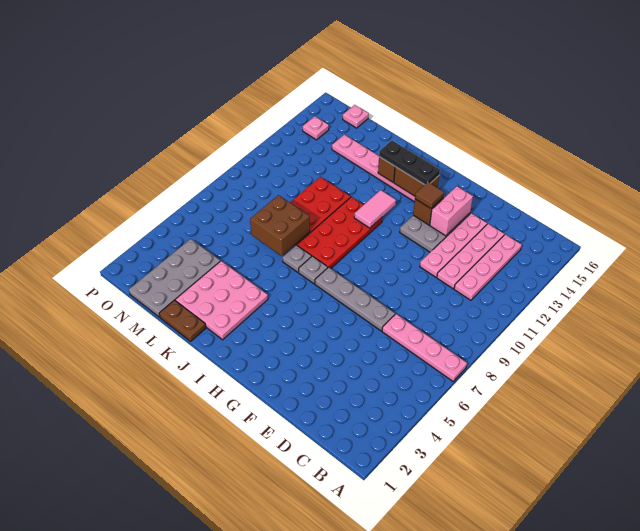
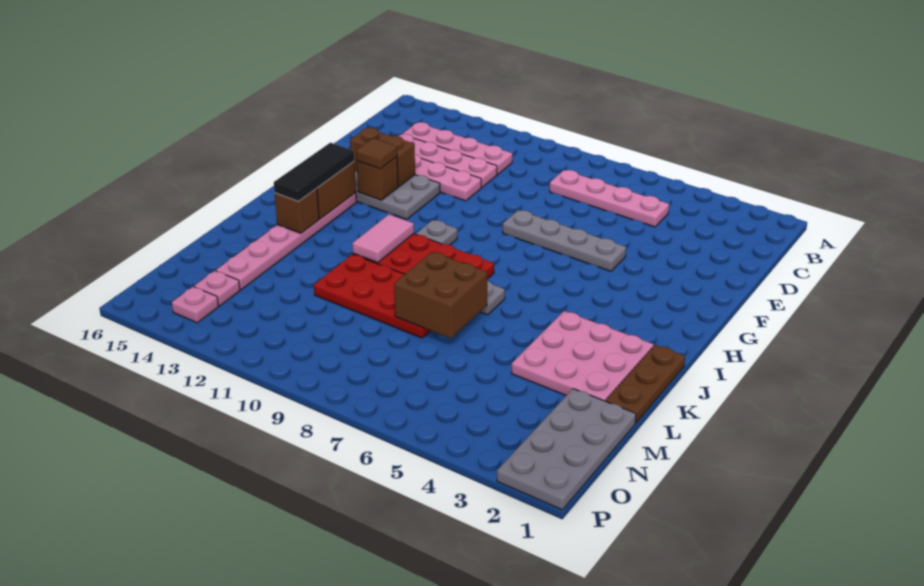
pink 1x4 plate [382,314,467,381] -> pink 1x4 plate turned to [550,170,669,227]
grey 1x4 plate [315,267,395,331] -> grey 1x4 plate turned to [503,210,626,271]
pink 1x2 brick [430,186,473,236] -> brown 1x2 brick [350,128,415,187]
black 1x3 plate [379,140,440,185] -> black 1x3 tile [274,143,354,201]
grey 1x1 plate [299,256,328,284] -> grey 1x1 plate moved to [416,220,457,245]
pink 1x2 tile [354,190,396,228] -> pink 1x2 tile turned to [353,214,414,263]
brown 1x2 plate [159,300,206,341] -> brown 1x3 plate [606,345,685,423]
grey 2x4 plate [129,239,220,317] -> grey 2x4 plate turned to [497,389,636,510]
pink 1x1 plate [343,105,369,128] -> pink 1x1 plate moved to [194,271,240,306]

